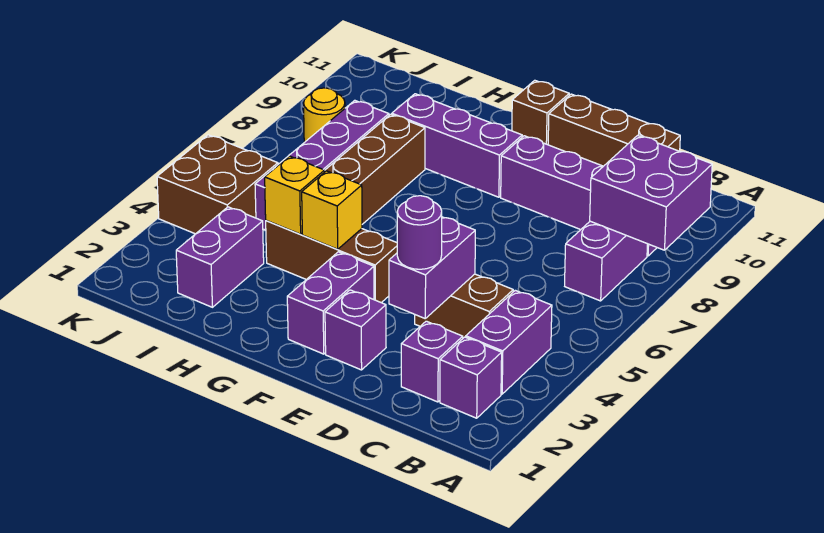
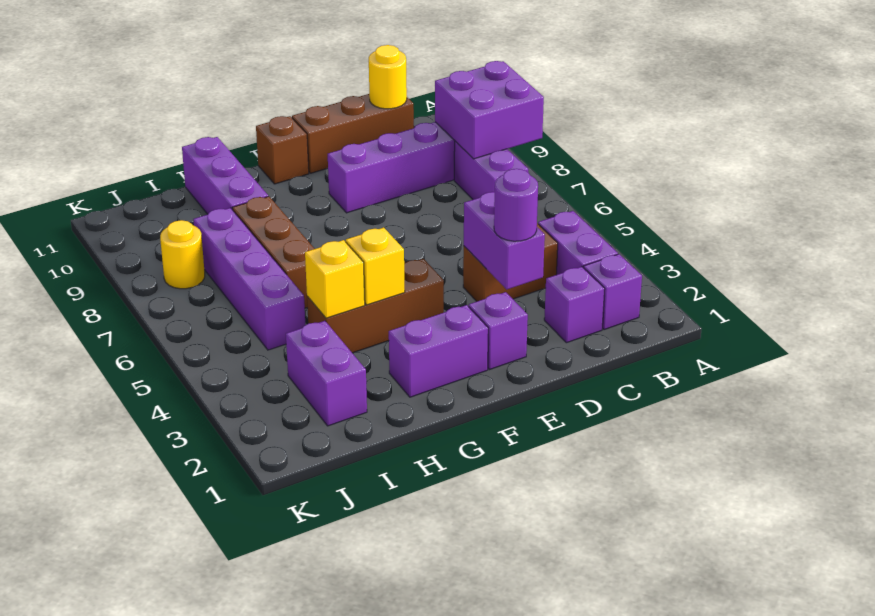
none -> yellow 1x1 round brick [369,45,407,109]
purple 1x2 brick [287,252,374,354] -> purple 1x2 brick turned to [389,305,488,397]
purple 1x3 brick [392,94,522,197] -> purple 1x3 brick turned to [182,137,268,214]
brown 2x2 brick [157,135,278,234] -> none

